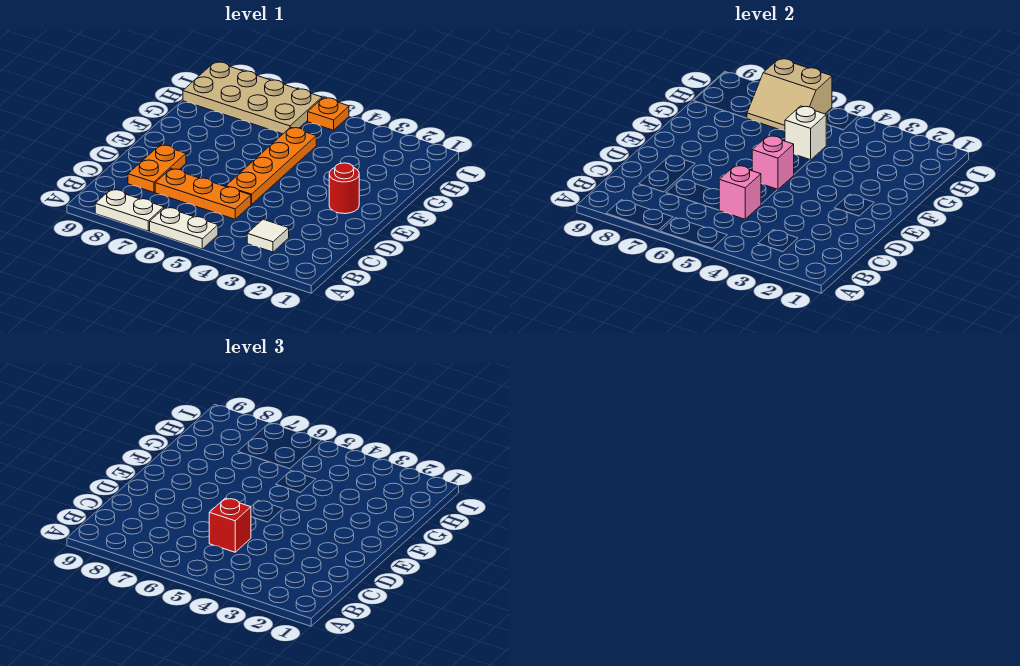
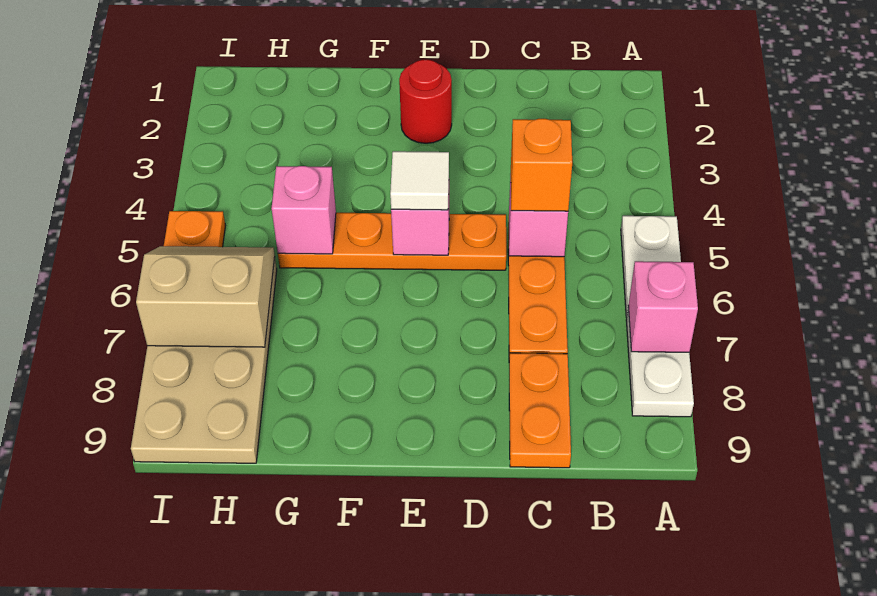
none -> pink 1x1 brick [628,261,698,352]
white 1x1 tile [247,219,289,252] -> white 1x1 tile moved to [390,151,449,210]
red 1x1 brick [209,498,251,552] -> orange 1x1 brick [511,119,572,211]
orange 1x2 plate [128,145,186,192] -> orange 1x2 plate turned to [509,353,571,468]
white 1x1 brick [785,106,826,160] -> pink 1x1 brick [272,166,336,254]
tan 2x2 slope [747,58,832,131] -> tan 2x2 slope turned to [136,246,275,347]

